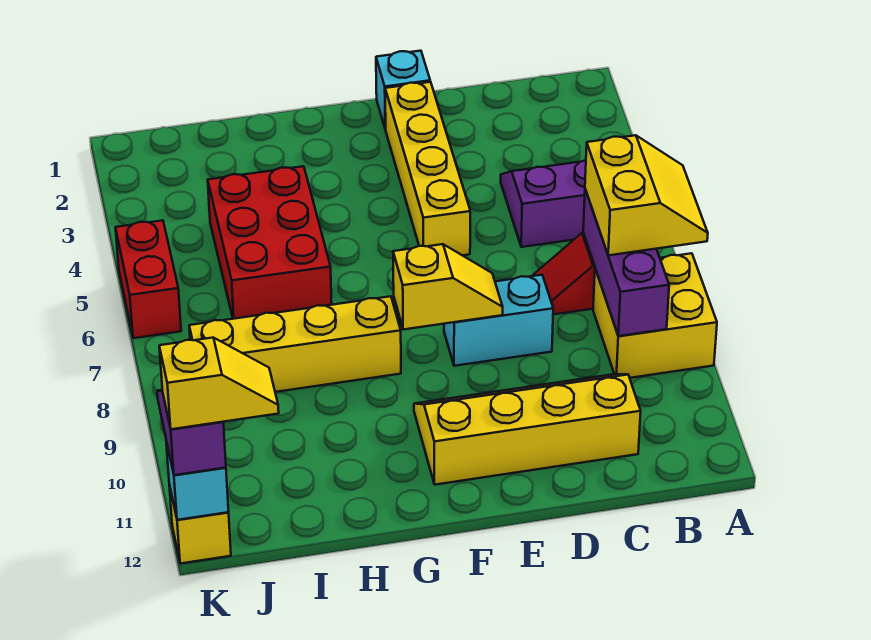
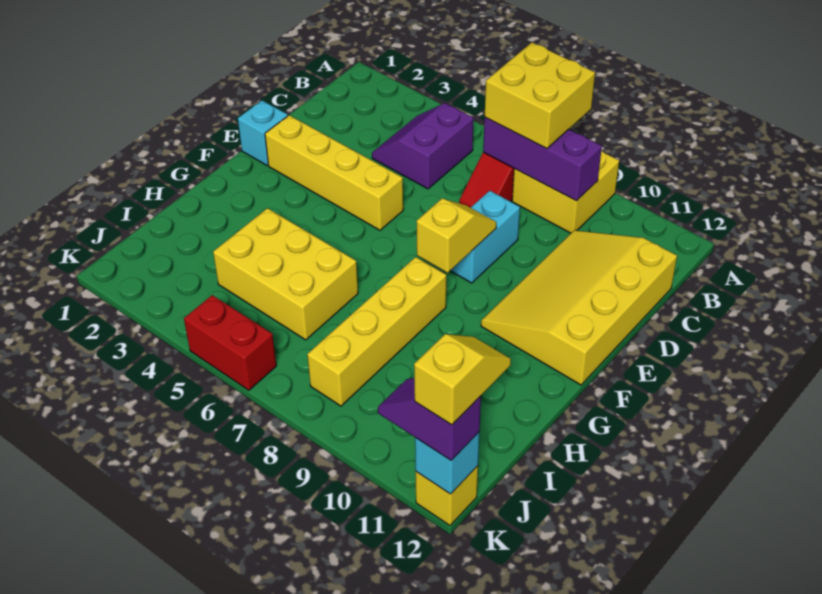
yellow 2x2 slope [585,135,708,255] -> yellow 2x2 brick [485,43,595,148]
yellow 2x4 slope [414,374,641,485] -> yellow 3x4 slope [481,230,677,385]
red 2x3 brick [208,166,332,319] -> yellow 2x3 brick [213,208,358,340]

